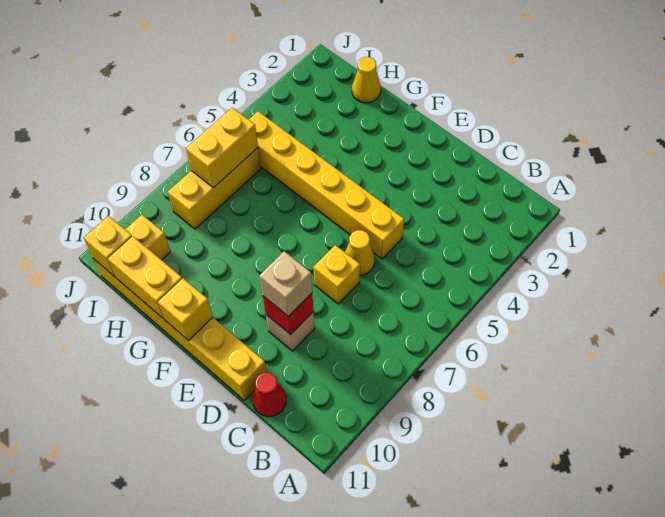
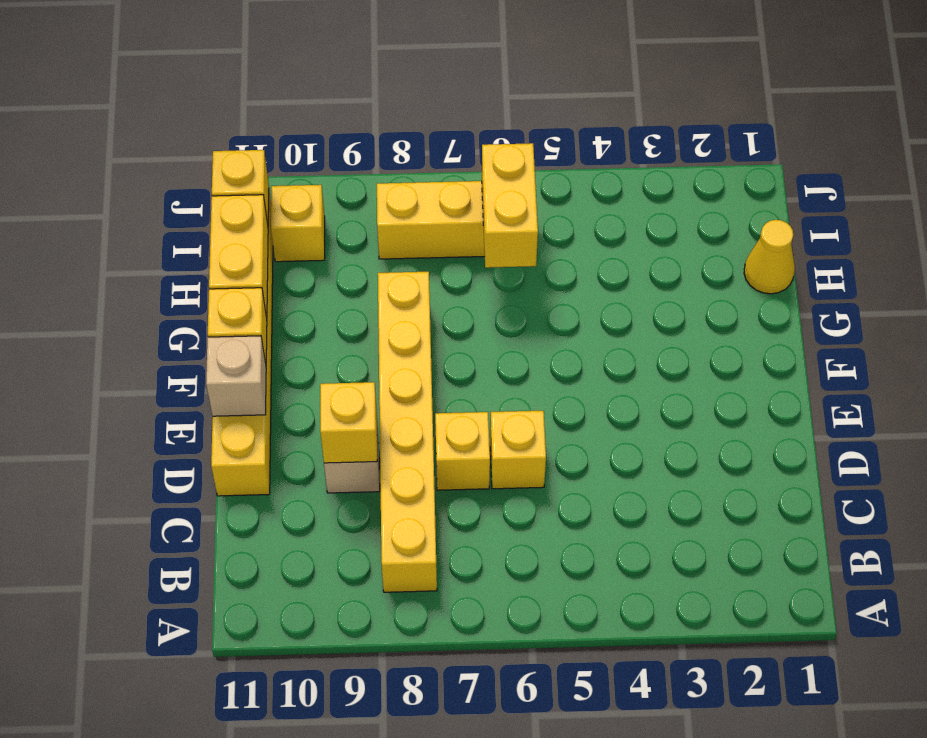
red 1x1 cone [252,372,286,417] -> none
yellow 1x6 brick [249,111,404,259] -> yellow 1x6 brick moved to [378,272,437,592]
yellow 1x1 cone [345,230,375,275] -> yellow 1x1 brick [490,411,546,489]
red 1x1 brick [263,293,313,335] -> yellow 1x1 brick [320,382,377,463]
tan 1x1 brick [259,251,312,317] -> tan 1x1 brick moved to [206,336,266,416]
yellow 1x2 brick [186,108,258,188] -> yellow 1x2 brick turned to [482,143,538,268]

